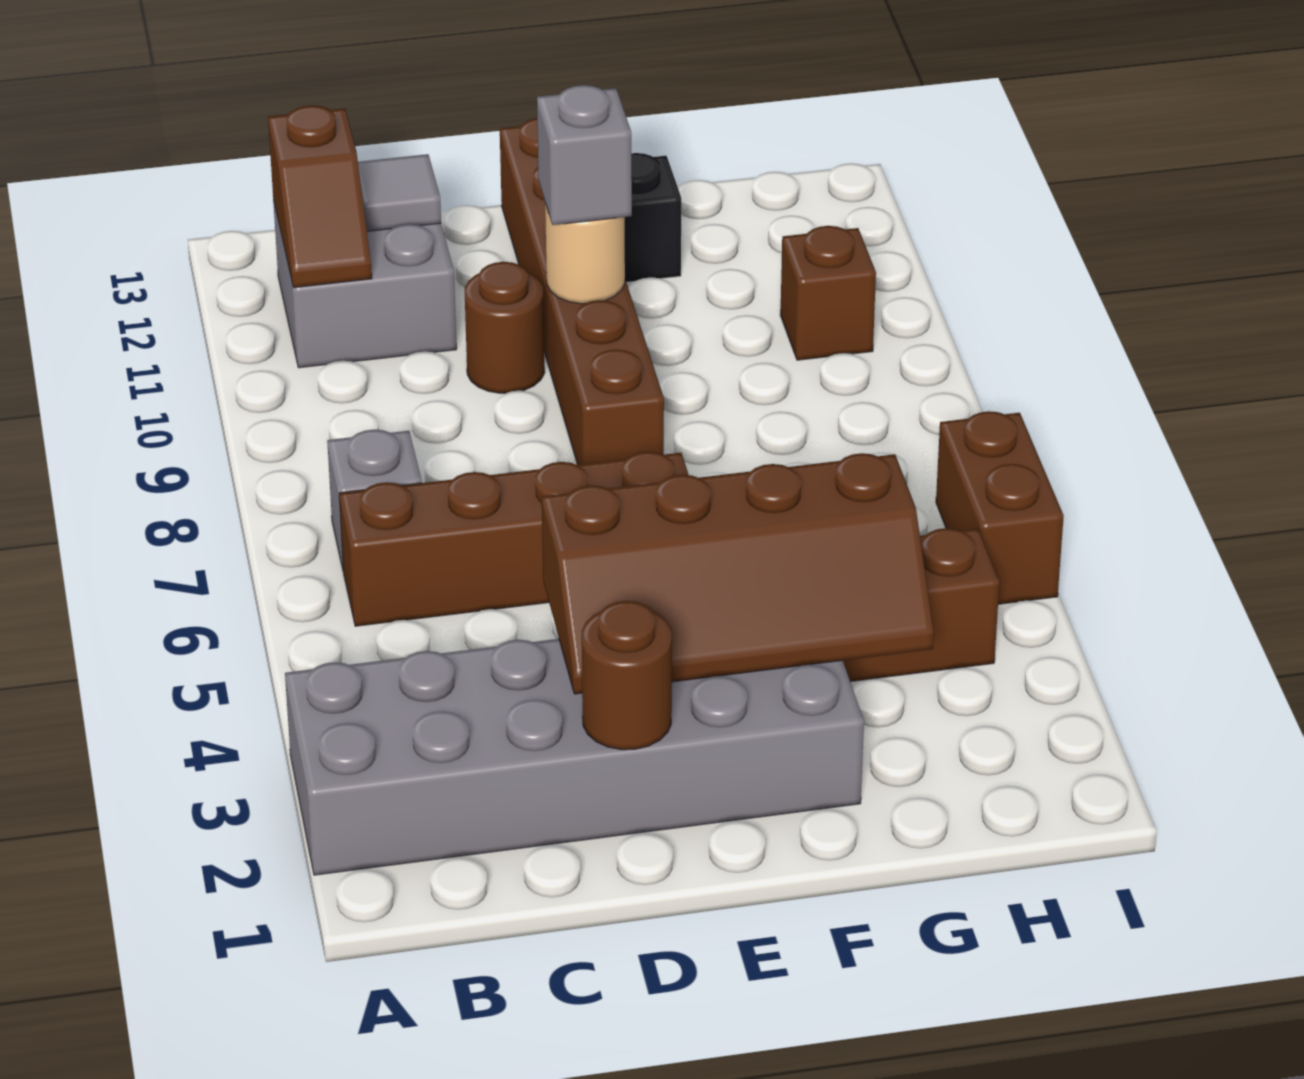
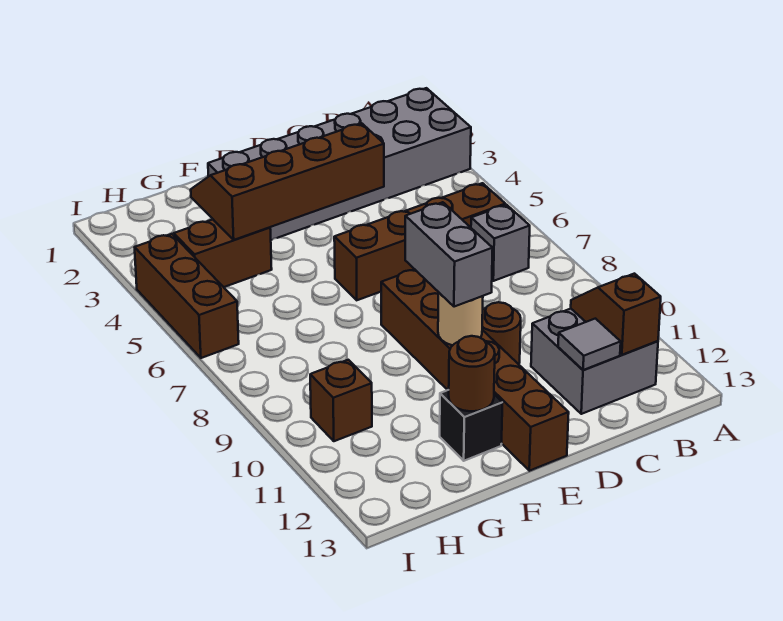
brown 1x1 round brick [582,601,672,750] -> brown 1x1 round brick moved to [449,336,495,411]
grey 1x1 brick [537,85,632,225] -> grey 1x2 brick [405,202,493,307]
brown 1x2 brick [936,411,1064,604] -> brown 1x3 brick [135,234,239,358]

